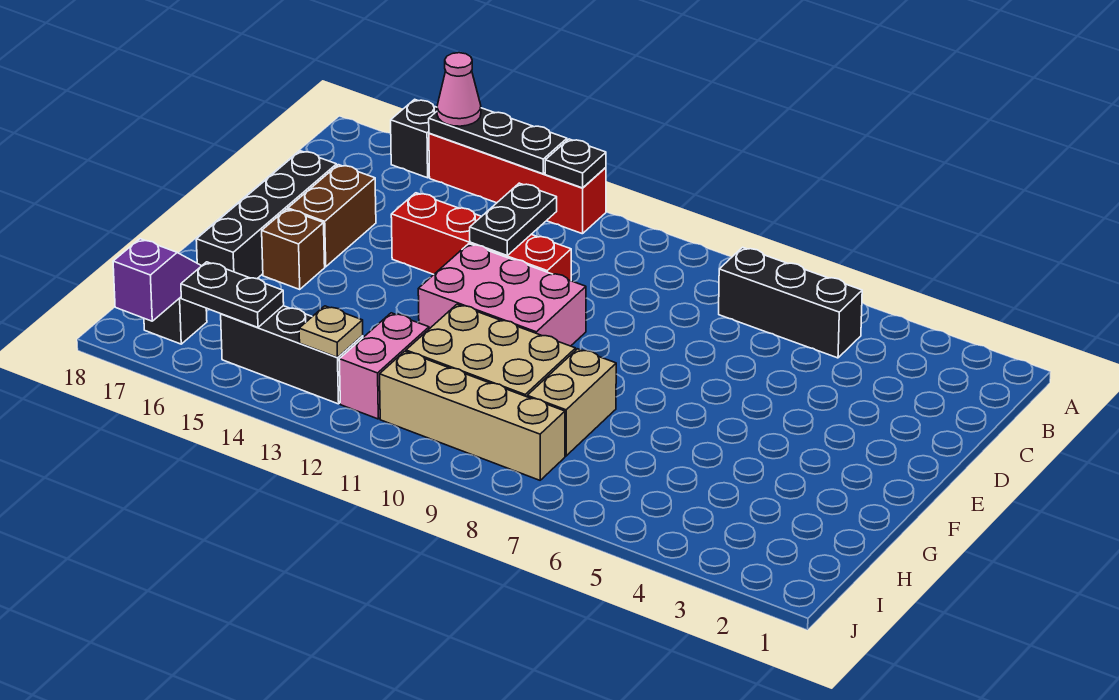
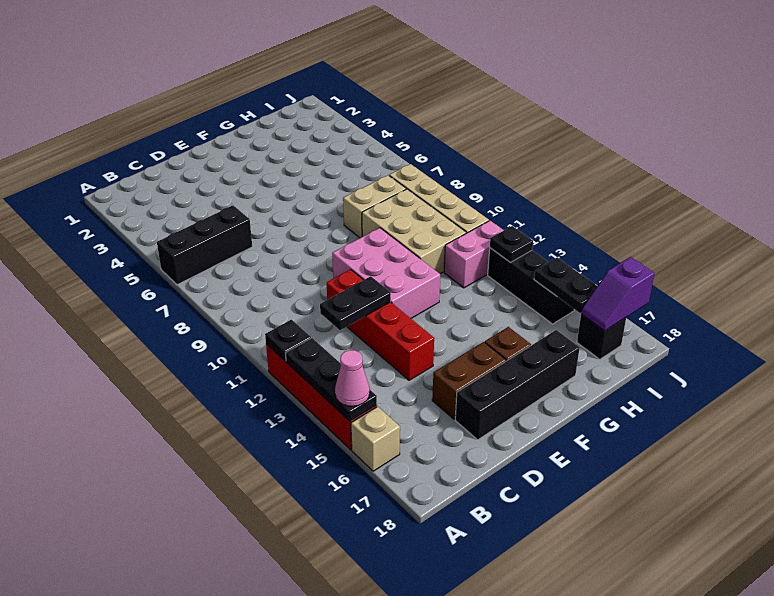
black 1x1 brick [391,99,437,178] -> tan 1x1 brick [351,407,400,471]
black 1x3 brick [719,247,862,358] -> black 1x3 brick turned to [157,205,252,285]
tan 1x1 plate [299,306,363,357] -> black 1x1 plate [490,226,533,262]

